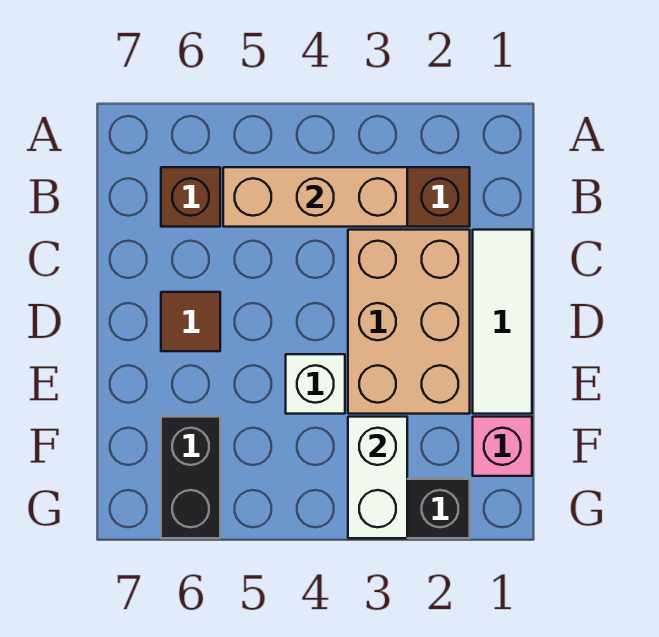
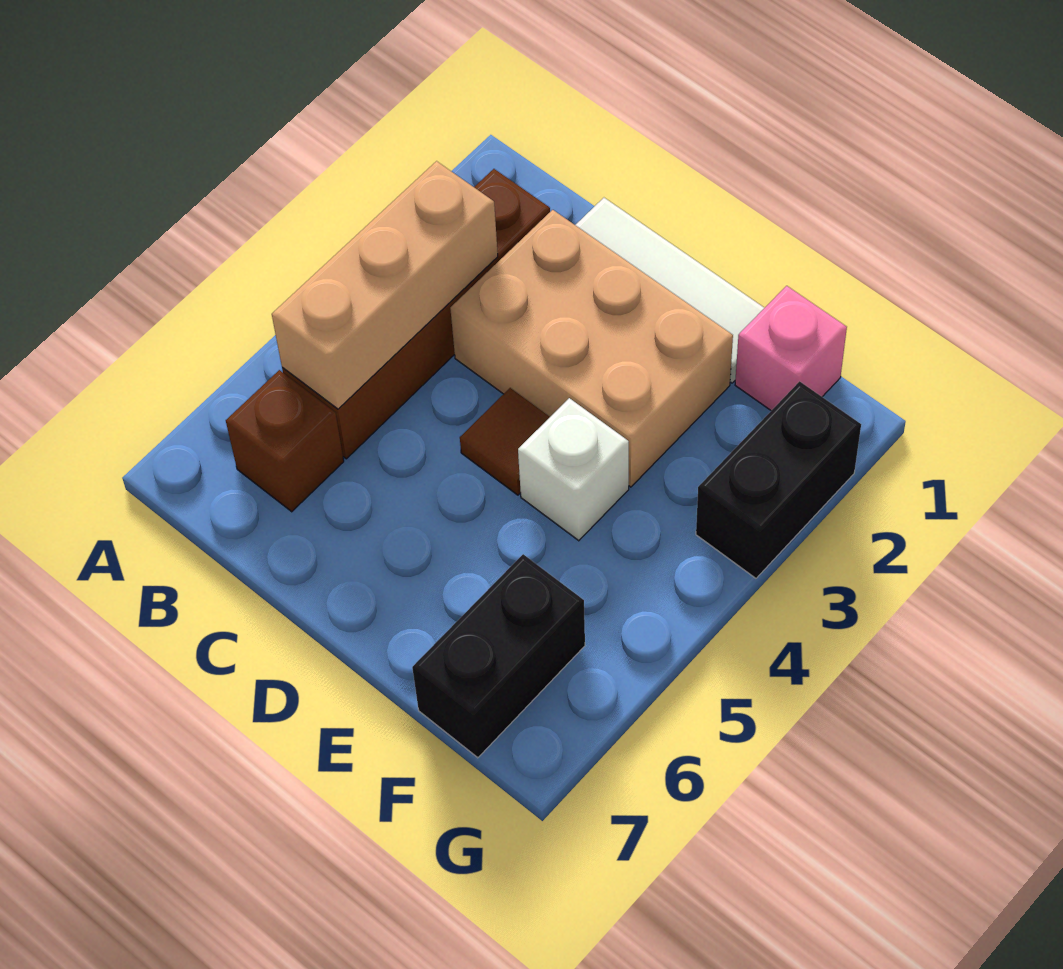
brown 1x1 tile [161,292,220,351] -> brown 1x1 tile moved to [460,388,550,495]
white 1x2 brick [348,417,407,538] -> none
black 1x2 brick [161,417,220,538] -> black 1x2 brick turned to [412,554,585,758]

